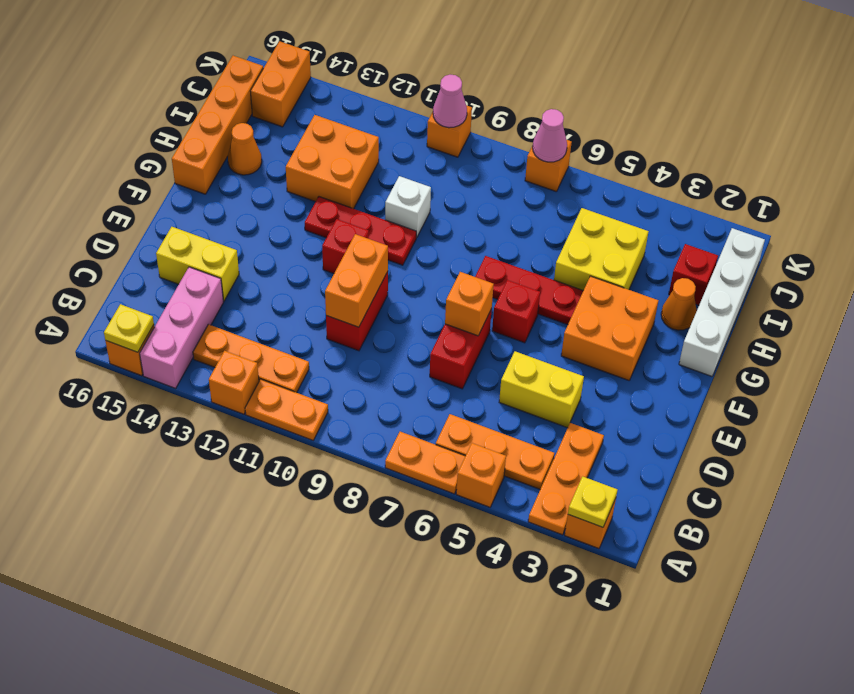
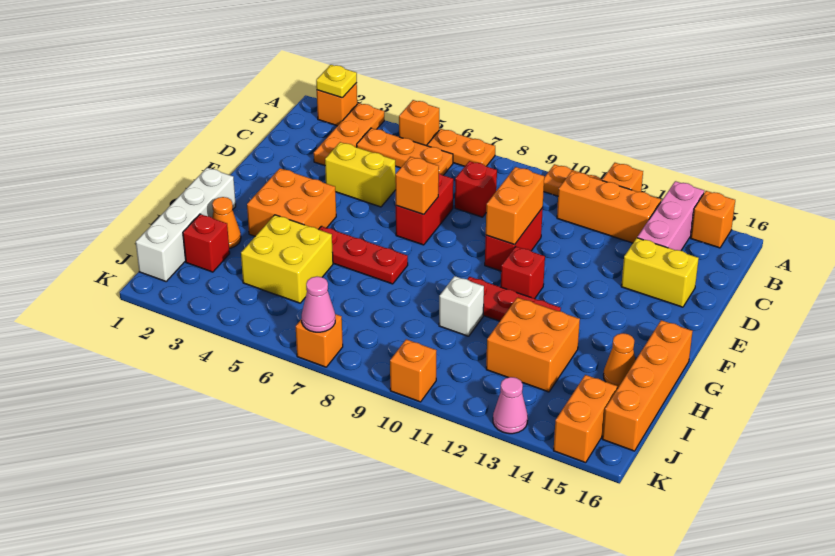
yellow 1x1 plate [104,304,154,352] -> none
orange 1x3 plate [193,324,309,393] -> orange 1x3 brick [557,171,661,243]
red 1x1 brick [492,280,540,343] -> red 1x1 brick moved to [455,161,497,217]
pink 1x1 cone [433,75,467,128] -> pink 1x1 cone moved to [493,377,528,434]

